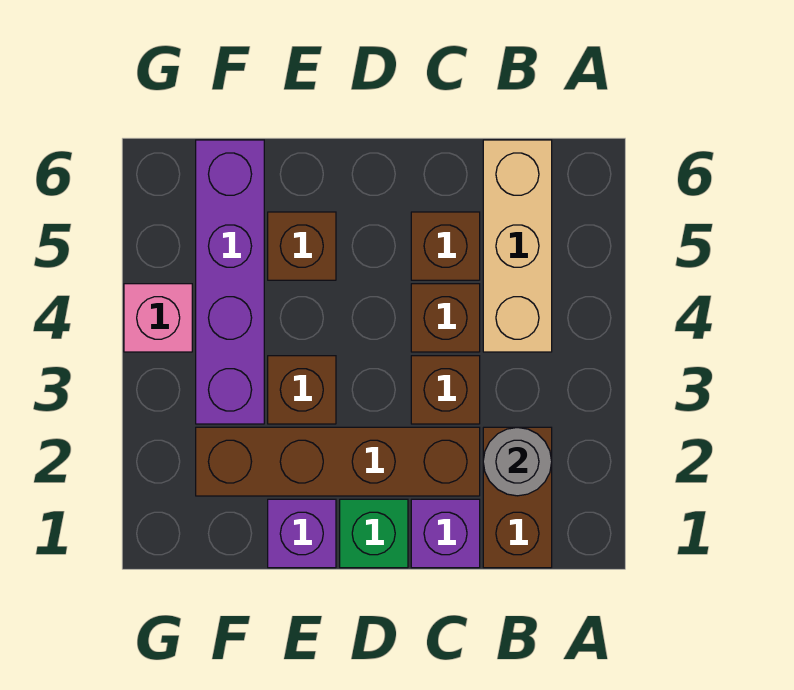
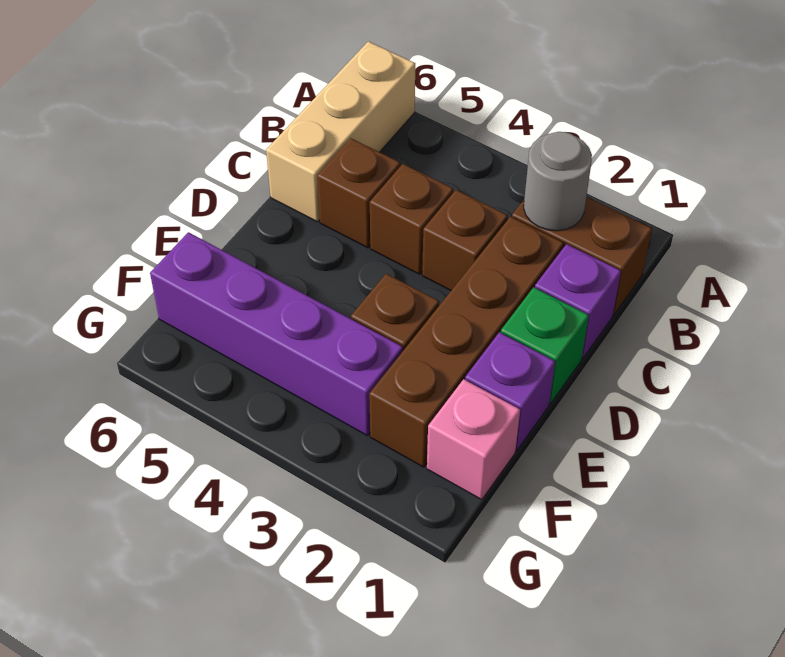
tan 1x3 brick [483,140,552,352] -> tan 1x3 brick turned to [266,41,415,222]
brown 1x1 brick [268,212,336,280] -> none
pink 1x1 brick [124,284,192,352] -> pink 1x1 brick moved to [427,379,520,500]

